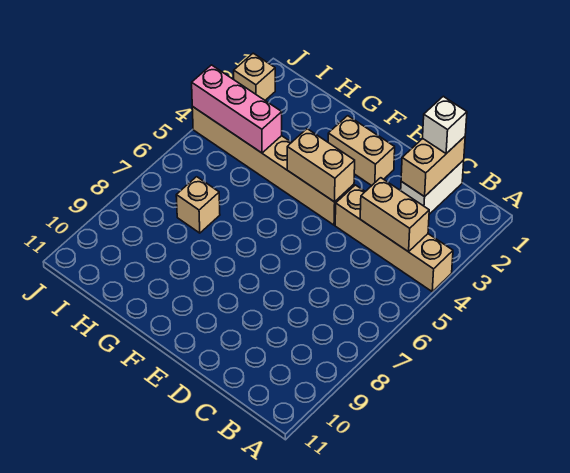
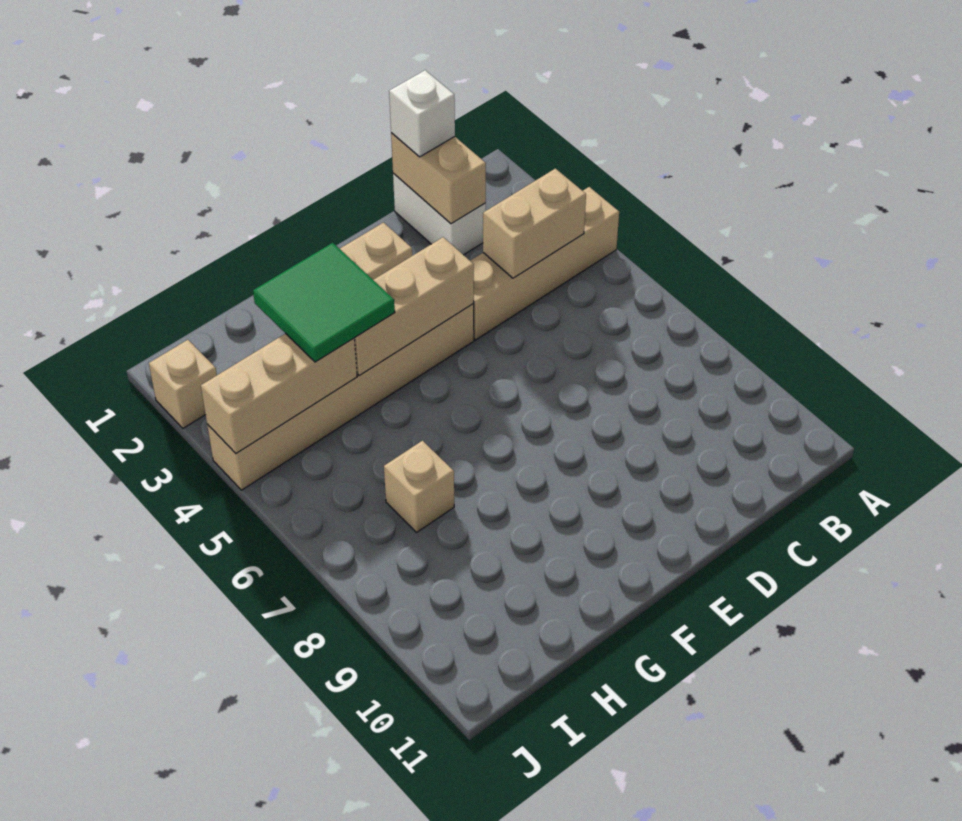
tan 1x2 brick [287,129,355,202] -> tan 1x3 brick [354,237,474,376]
none -> green 2x2 tile [253,243,395,362]
pink 1x3 brick [192,65,282,153] -> tan 1x3 brick [201,333,357,453]

